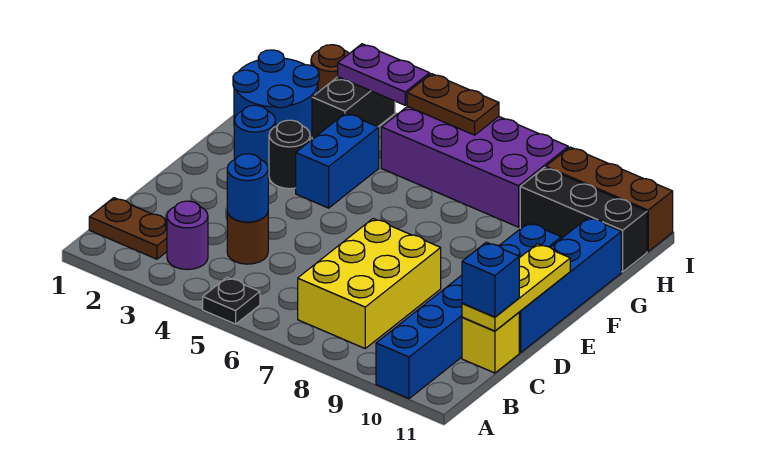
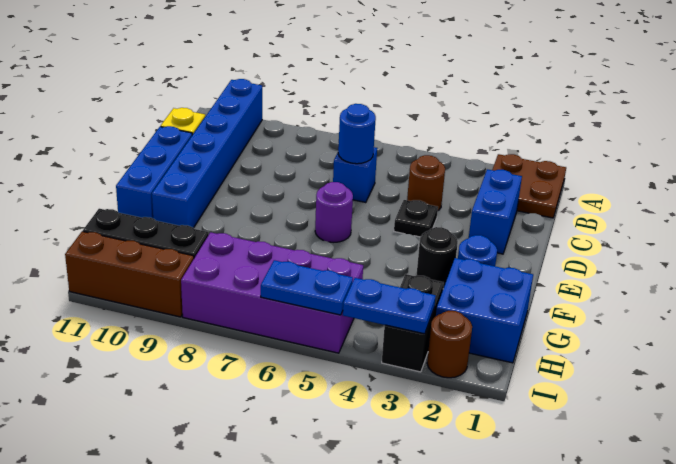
black 1x1 plate [203,278,260,324] -> black 1x1 plate moved to [394,200,438,237]
brown 1x2 plate [89,198,167,259] -> brown 2x2 plate [492,154,566,218]
purple 1x1 round brick [167,201,208,270] -> purple 1x1 round brick moved to [315,182,353,242]
yellow 2x3 brick [298,219,441,348] -> none
blue 1x1 round brick [227,154,268,222] -> blue 1x1 round brick moved to [338,104,376,164]
yellow 1x3 plate [462,244,570,331] -> none
blue 1x1 brick [462,242,519,317] -> blue 1x1 brick moved to [333,147,377,203]
blue 1x4 brick [519,217,621,353] -> blue 1x3 brick [116,126,192,218]
blue 1x2 brick [296,113,379,208] -> blue 1x2 brick moved to [469,169,522,254]
blue 2x2 round brick [233,50,319,138] -> blue 2x2 brick [436,258,533,363]
purple 1x2 plate [338,44,430,105] -> blue 1x2 plate [343,278,436,334]
brown 1x2 plate [407,74,499,135] -> blue 1x2 plate [261,260,353,315]

